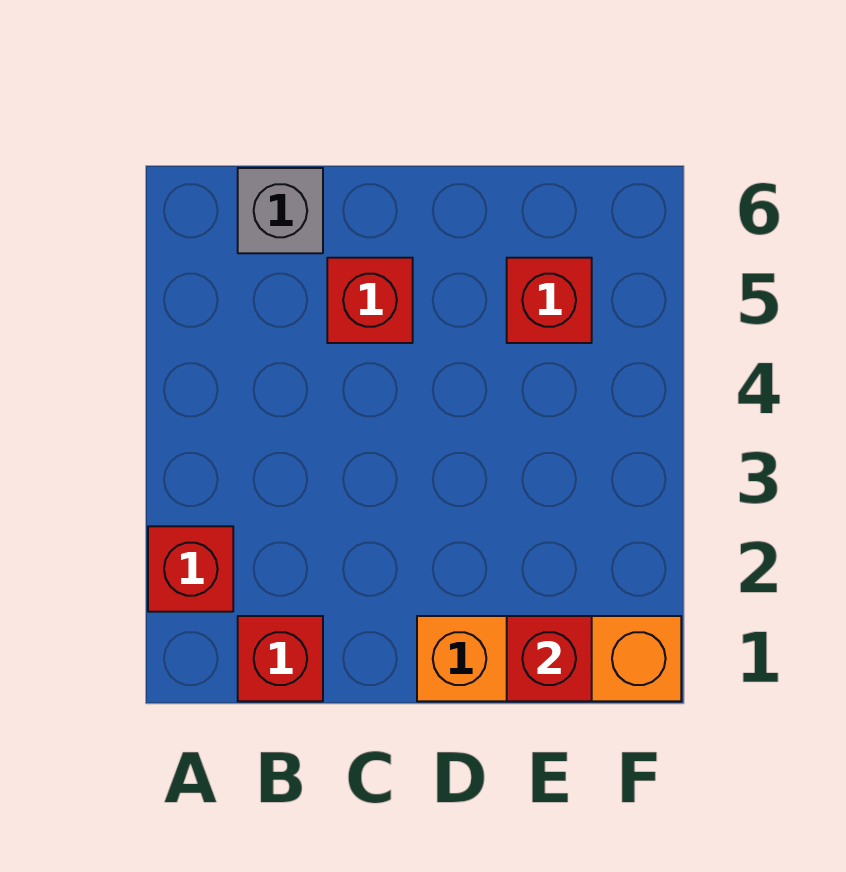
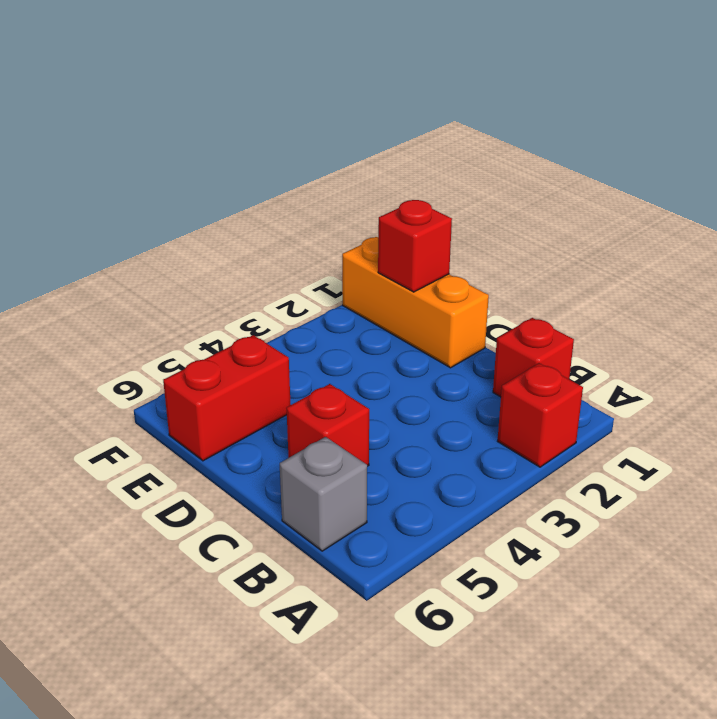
red 1x1 brick [507,258,592,343] -> red 1x2 brick [163,335,291,461]

